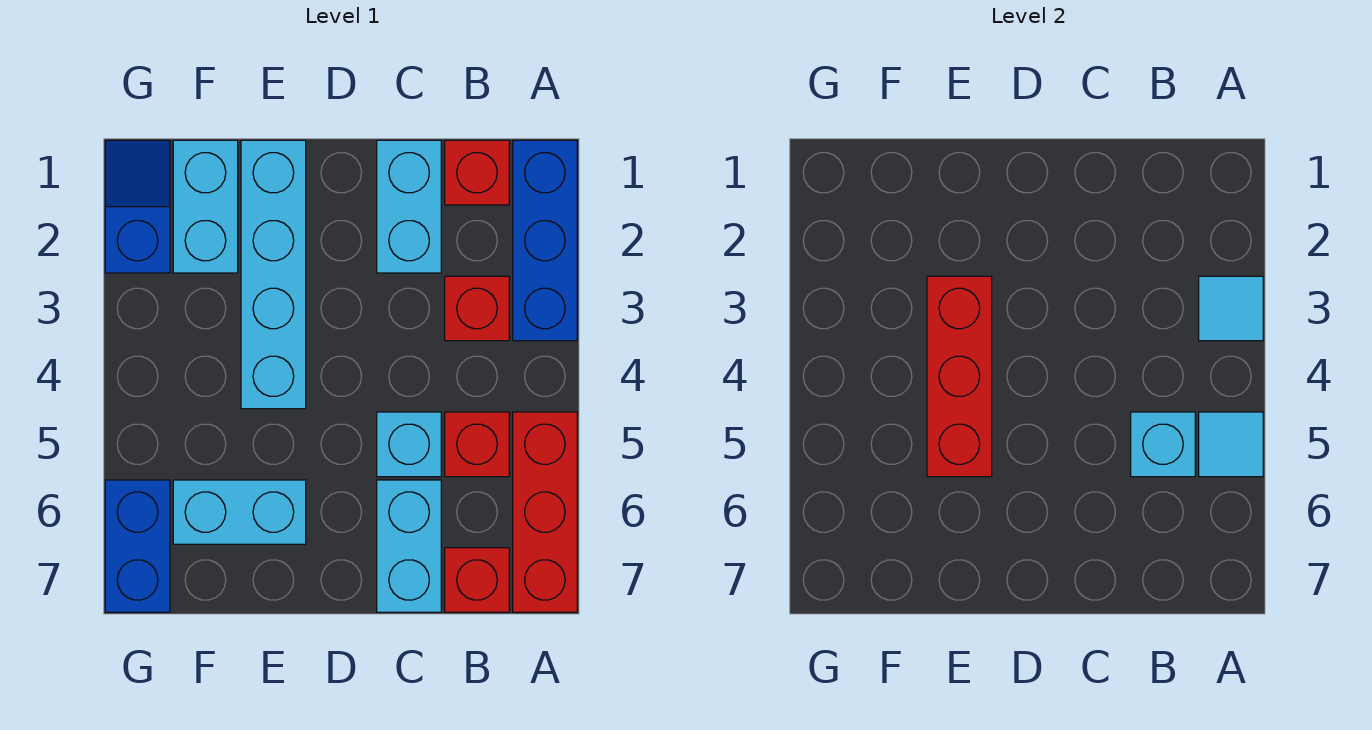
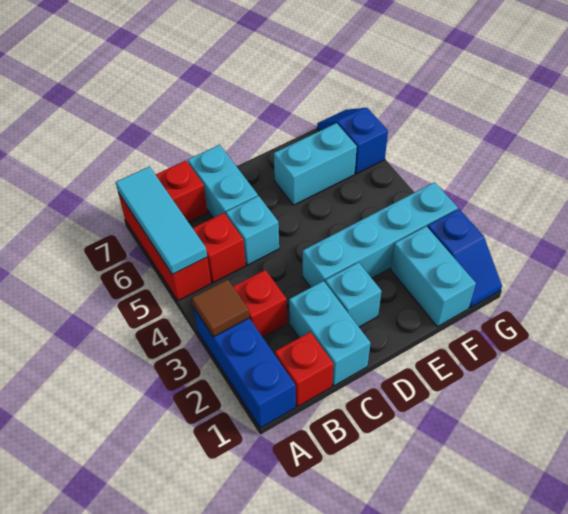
cyan 1x1 tile [1199,276,1263,341] -> brown 1x1 tile [192,279,249,337]
cyan 1x1 tile [1199,412,1263,477] -> cyan 1x3 tile [116,166,207,275]
cyan 1x1 brick [1131,412,1195,477] -> cyan 1x1 brick moved to [325,262,381,327]
cyan 1x4 brick [241,140,306,409] -> cyan 1x4 brick turned to [303,182,458,288]
red 1x3 brick [927,276,992,477] -> none
blue 1x2 brick [105,480,170,612] -> blue 1x2 slope [317,108,388,174]

